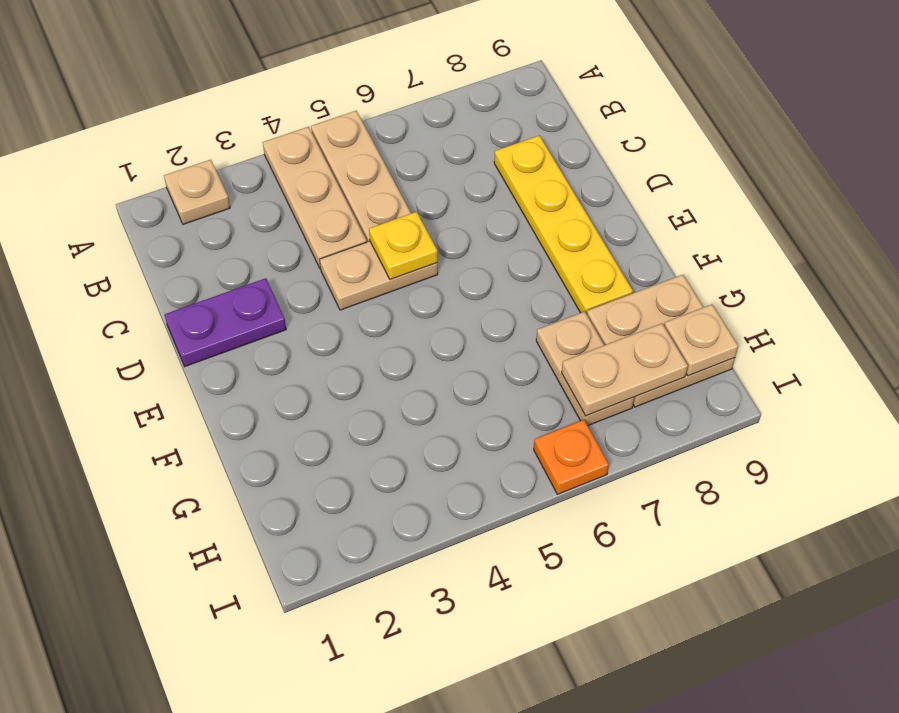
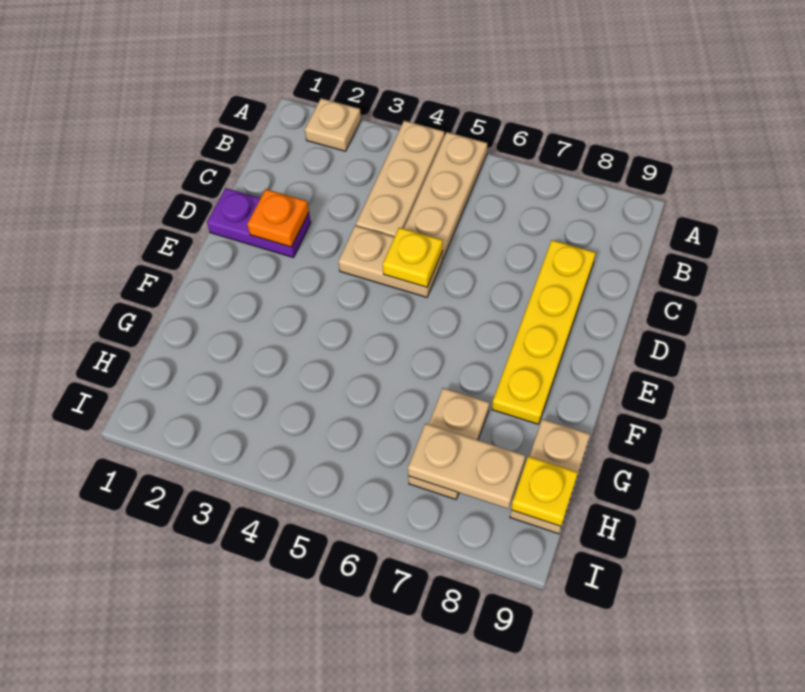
tan 2x2 plate [587,275,735,407] -> tan 1x2 plate [510,419,590,534]
tan 1x1 plate [664,305,738,376] -> yellow 1x1 plate [511,456,578,526]
orange 1x1 plate [534,420,609,494] -> orange 1x1 plate moved to [247,189,309,247]

